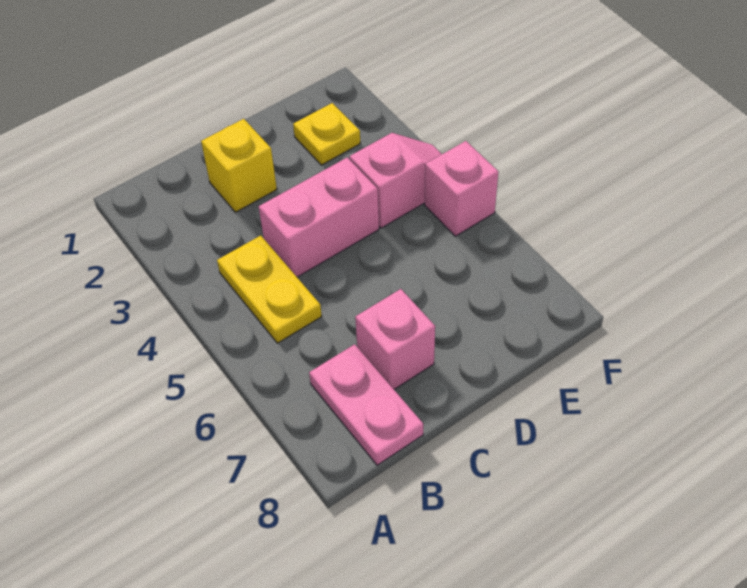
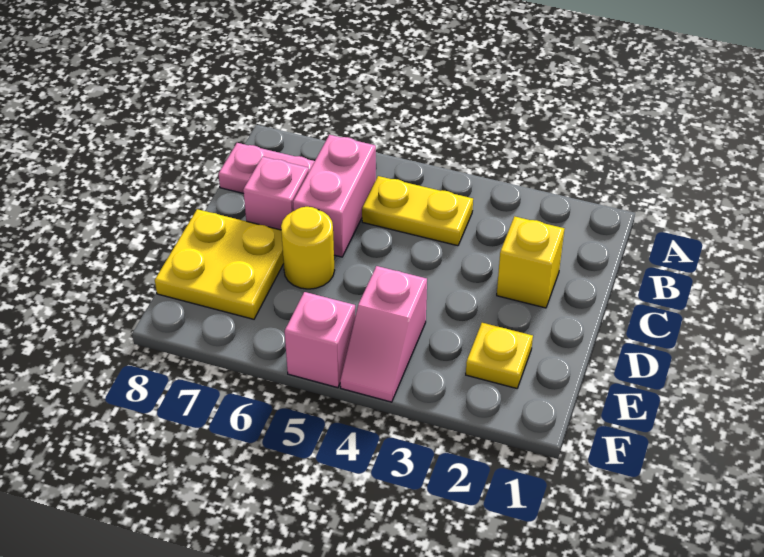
pink 1x2 brick [259,157,379,277] -> pink 1x2 brick moved to [293,135,376,257]
none -> yellow 1x1 round brick [281,207,335,289]
none -> yellow 2x2 plate [155,209,284,319]

